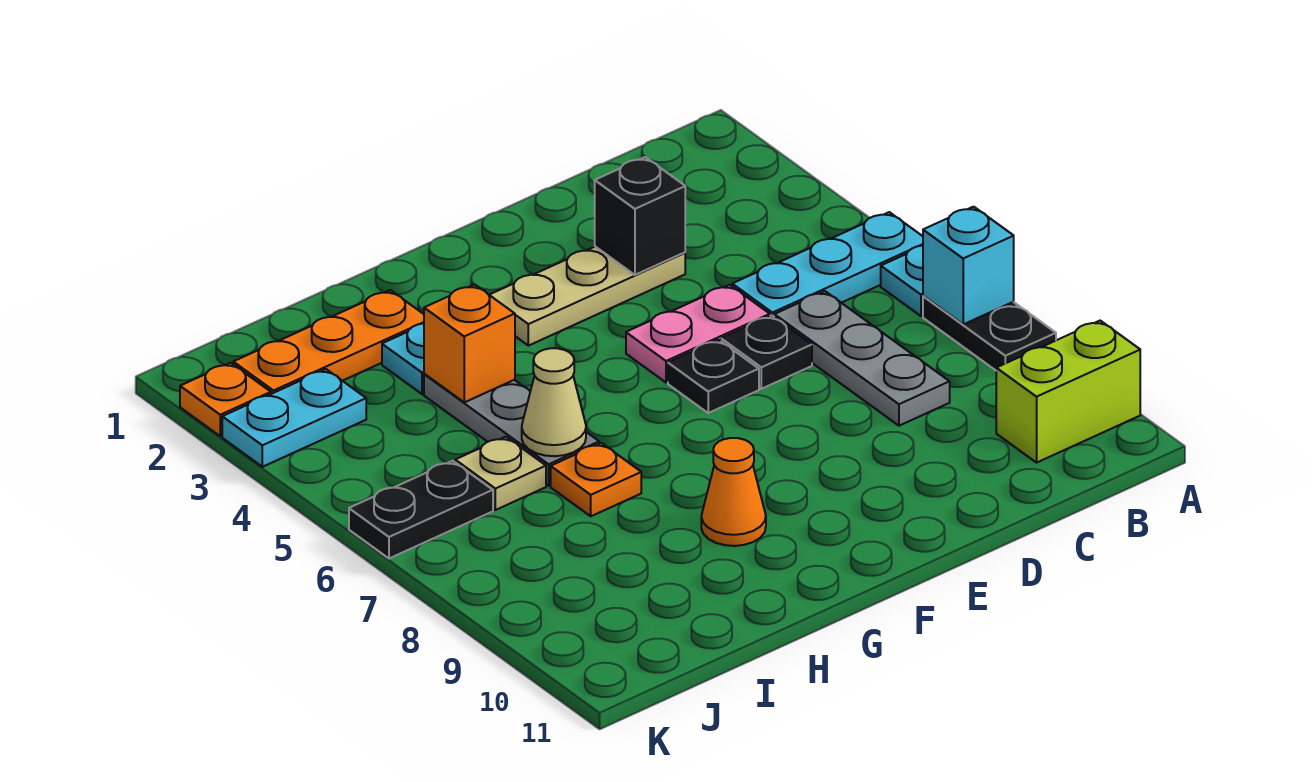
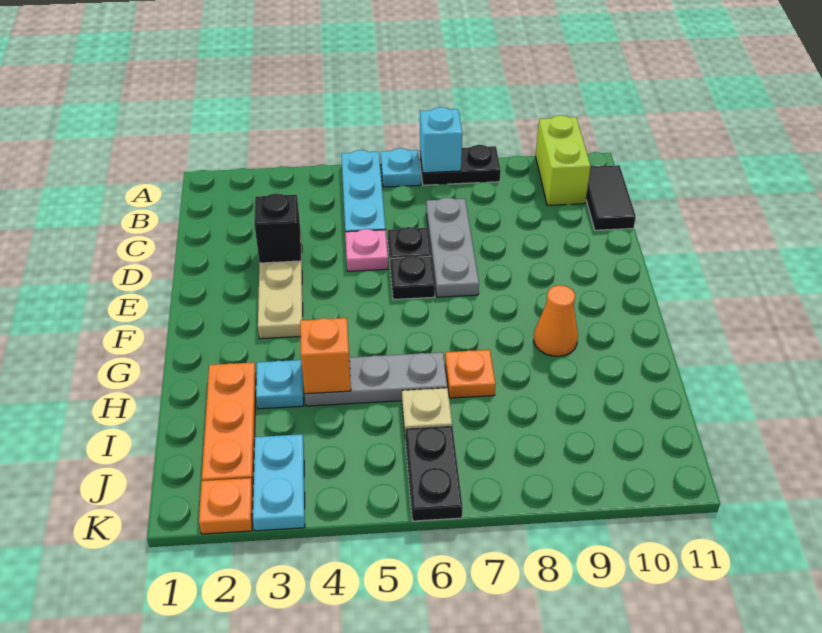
none -> black 1x2 tile [586,165,636,230]
grey 1x3 plate [774,291,950,426] -> grey 1x3 plate turned to [426,197,479,297]
pink 1x2 plate [626,285,770,382] -> pink 1x1 plate [345,229,388,271]
tan 1x1 cone [522,348,586,456] -> none

